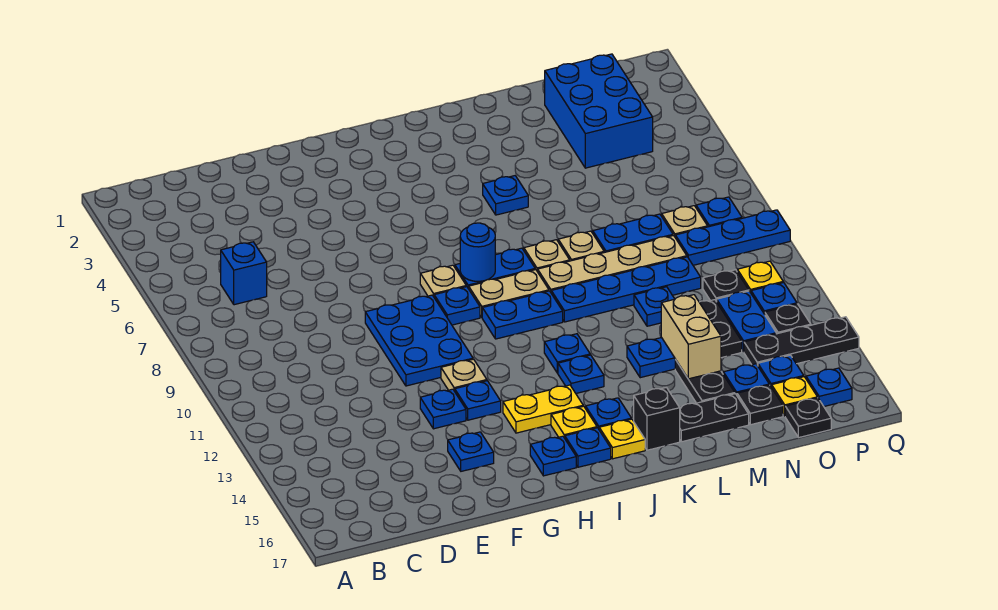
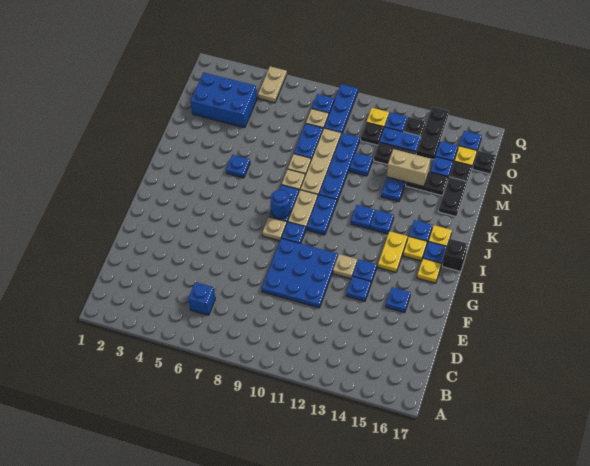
blue 2x3 plate [365,295,473,386] -> blue 3x3 plate [262,238,338,308]
blue 1x1 plate [530,436,576,476] -> yellow 1x1 plate [417,258,441,283]
black 1x1 brick [634,387,680,450] -> black 1x1 brick moved to [442,239,468,272]
none -> tan 1x2 plate [258,66,287,103]

